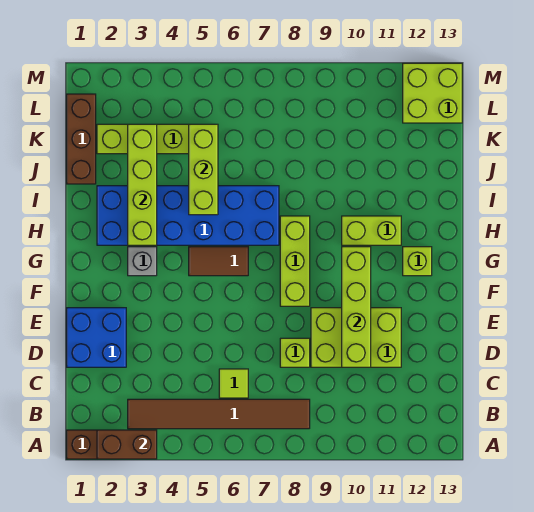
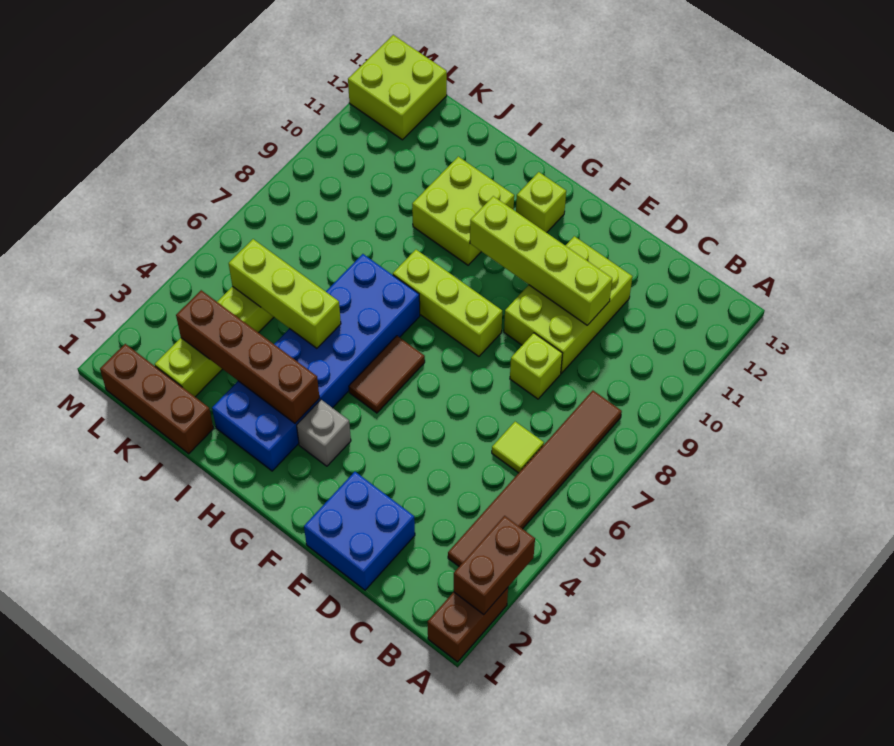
lime 1x4 brick [128,124,157,245] -> brown 1x4 brick [176,290,319,423]
lime 1x2 brick [342,216,401,245] -> lime 2x2 brick [412,157,514,265]

